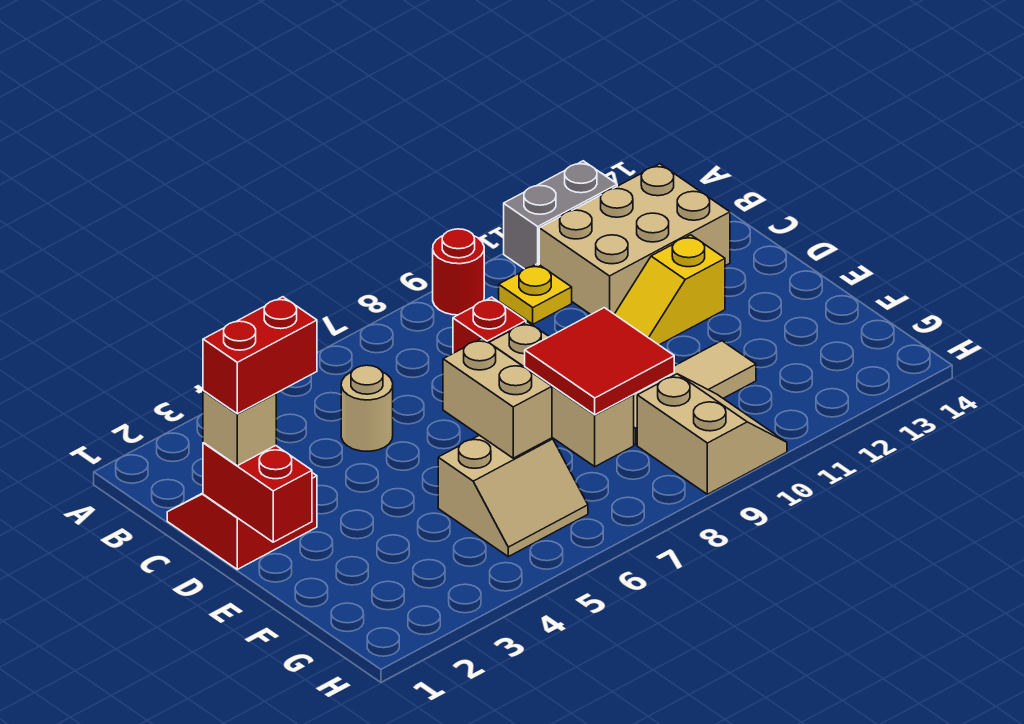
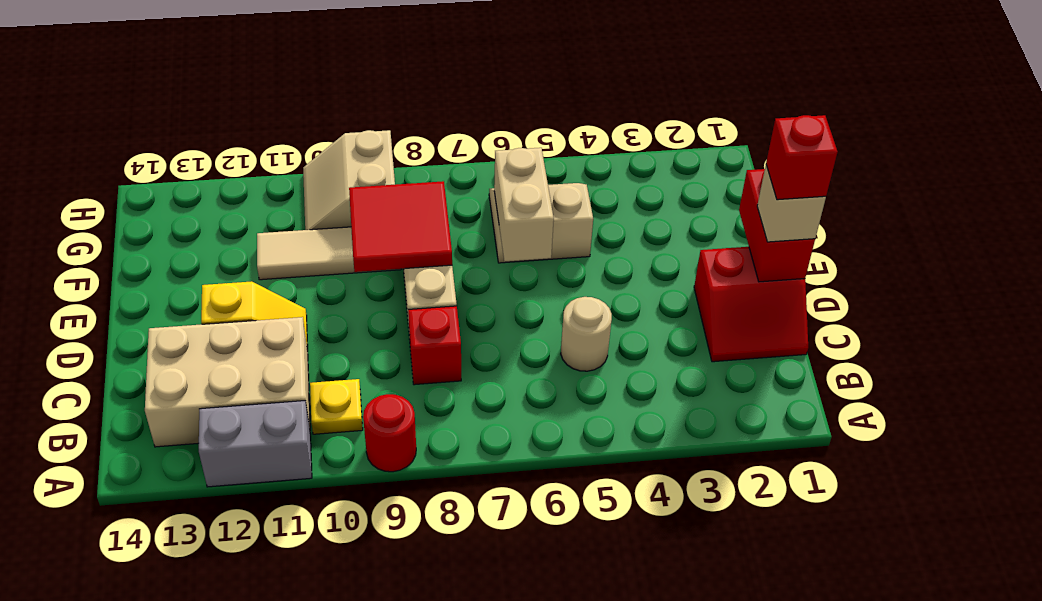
red 1x2 brick [203,297,317,414] -> red 1x1 brick [766,115,838,200]

